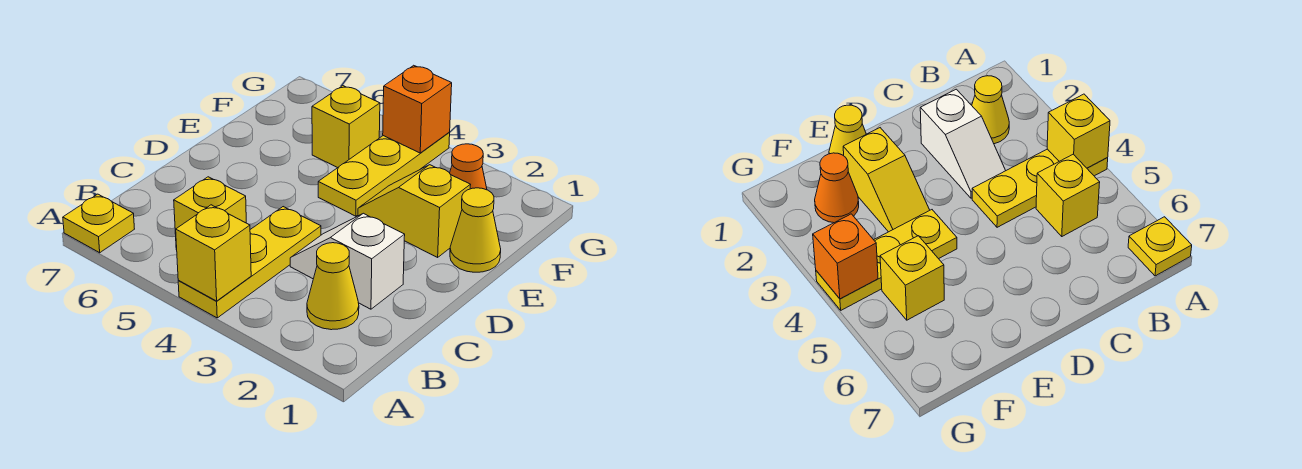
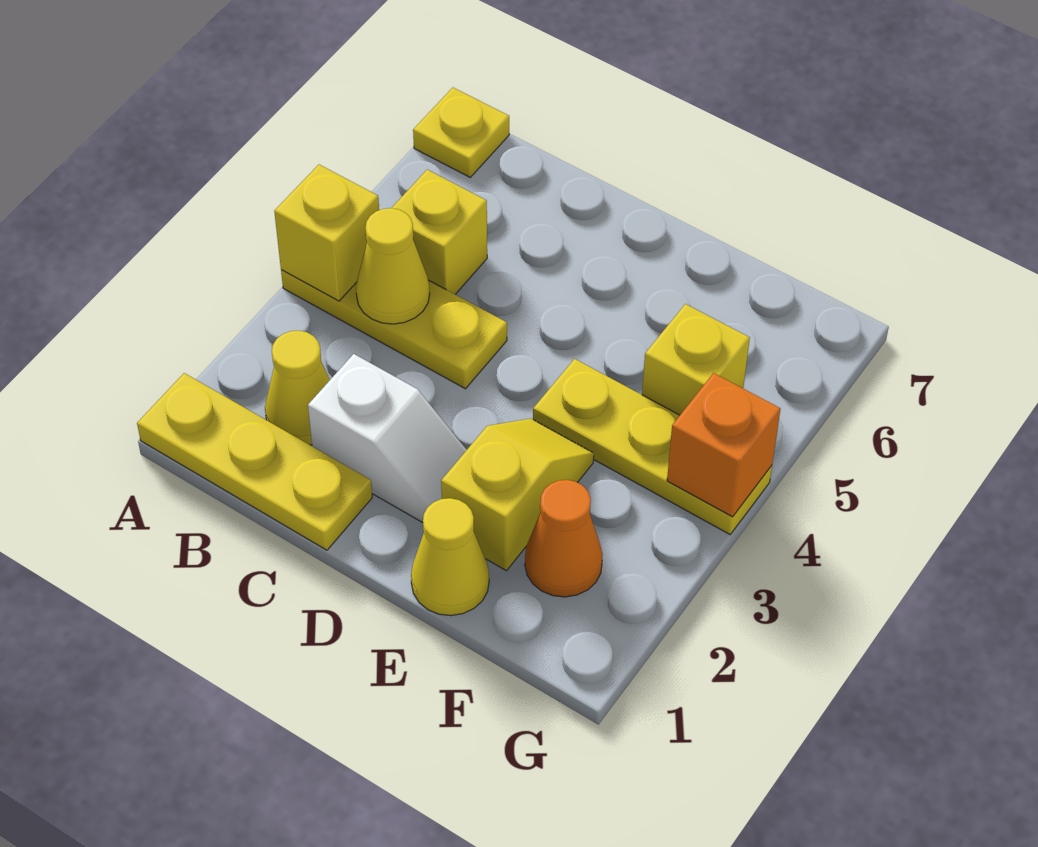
none -> yellow 1x3 plate [137,373,372,550]
none -> yellow 1x1 cone [356,208,430,324]
white 1x2 slope [290,213,405,309] -> white 1x2 slope turned to [308,354,466,523]

